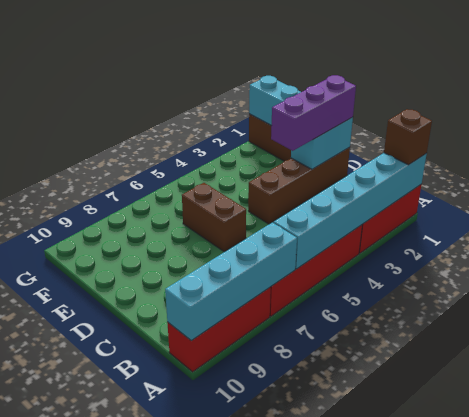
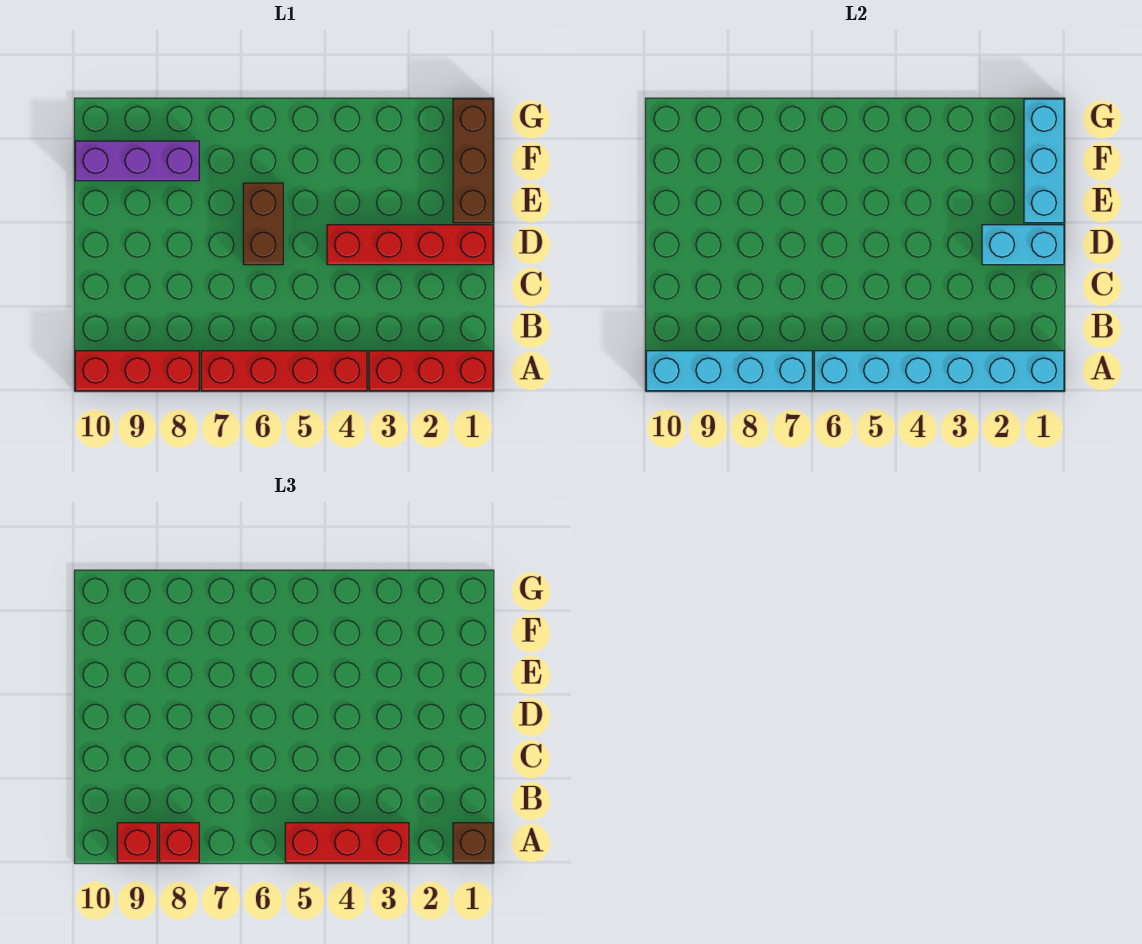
none -> red 1x3 brick [285,823,409,863]
none -> red 1x1 brick [159,823,199,863]
none -> red 1x1 brick [117,823,157,863]
brown 1x4 brick [248,147,350,224] -> red 1x4 brick [327,225,493,265]
purple 1x3 brick [271,75,356,151] -> purple 1x3 brick moved to [75,141,199,181]

